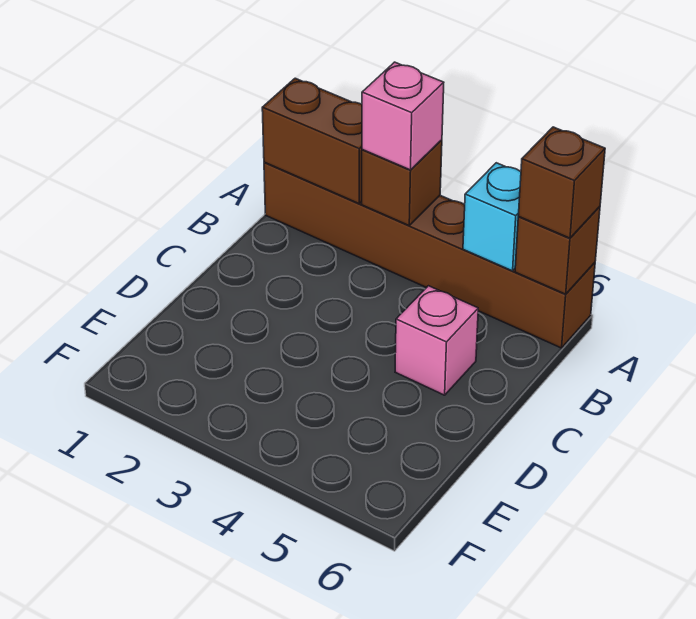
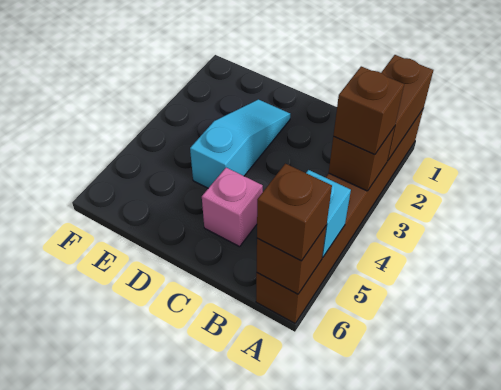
pink 1x1 brick [362,62,444,170] -> brown 1x1 brick [333,66,404,154]
none -> cyan 1x3 slope [190,99,290,188]

